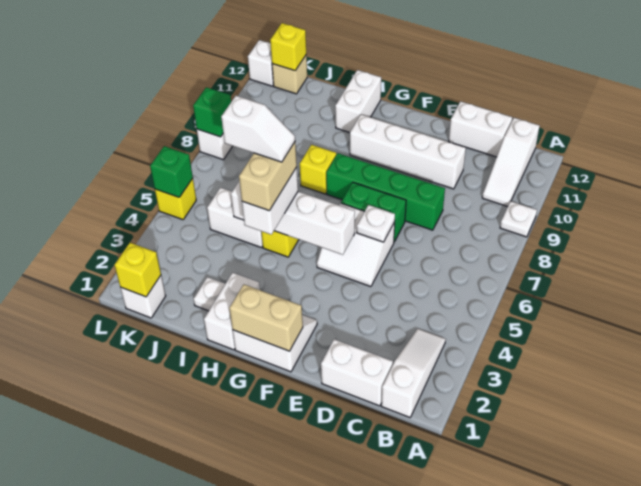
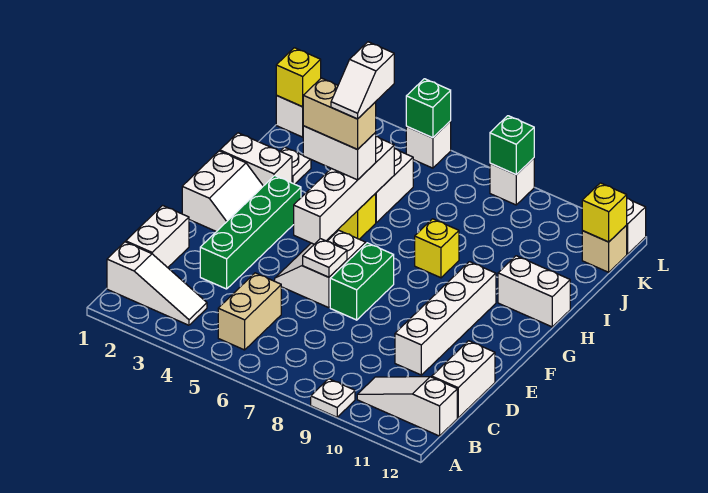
green 1x4 brick [326,153,445,230] -> green 1x4 brick moved to [200,176,301,289]
tan 1x2 brick [229,285,303,351] -> tan 1x2 brick moved to [218,273,281,350]
yellow 1x1 brick [155,179,196,220] -> white 1x1 brick [406,121,451,168]

